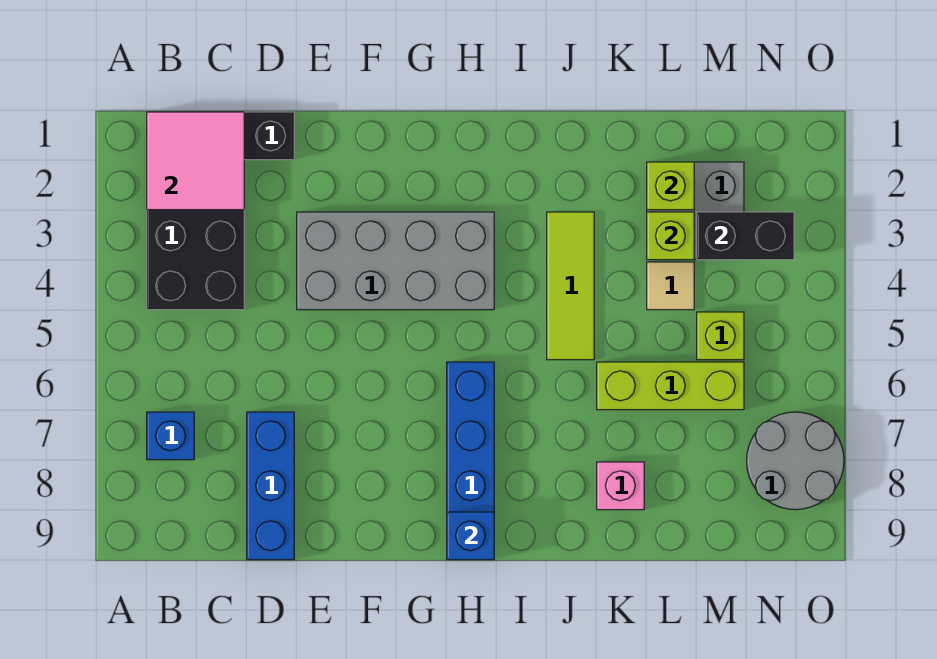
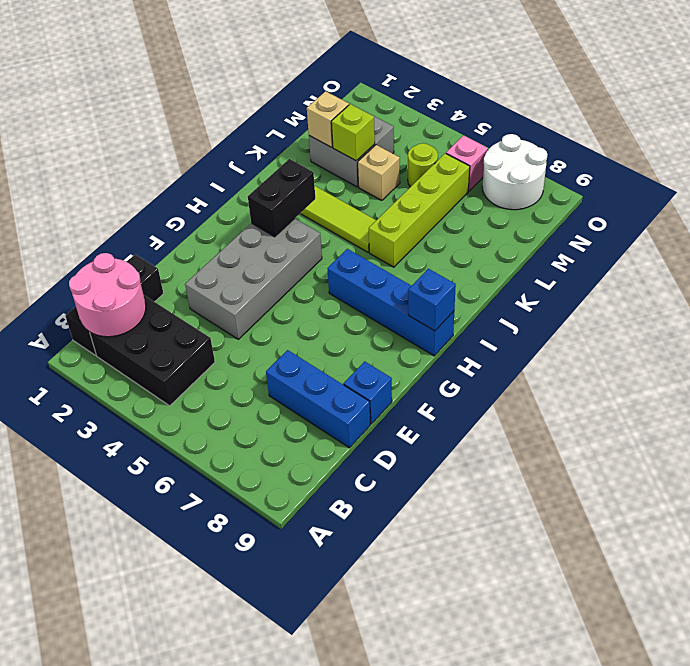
pink 2x2 tile [147,112,244,210] -> pink 2x2 round brick [69,253,146,337]
blue 1x1 brick [147,412,194,460] -> blue 1x1 brick moved to [344,361,392,424]
lime 1x3 brick [597,362,744,410] -> lime 1x4 brick [369,153,470,267]
pink 1x1 brick [597,462,644,510] -> pink 1x1 brick moved to [446,135,488,191]
lime 1x1 brick [647,162,694,210] -> tan 1x1 brick [307,91,349,147]
tan 1x1 tile [647,262,694,310] -> tan 1x1 brick [358,145,400,200]
black 1x2 brick [697,212,794,260] -> black 1x2 brick moved to [248,159,315,237]
lime 1x1 brick [697,312,744,360] -> lime 1x1 round brick [408,143,438,187]
grey 2x2 round brick [747,412,844,510] -> white 2x2 round brick [482,134,547,210]

